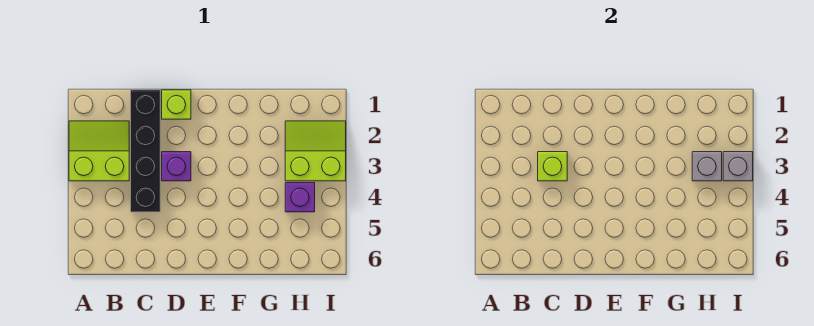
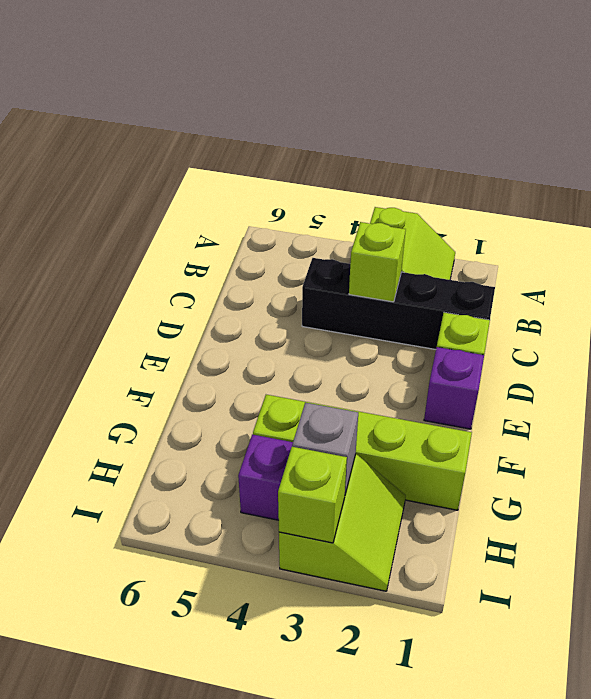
purple 1x1 brick [162,152,191,181] -> purple 1x1 brick moved to [424,347,484,429]
none -> lime 1x4 brick [253,395,472,510]
grey 1x1 brick [723,152,753,181] -> lime 1x1 brick [278,447,347,543]

